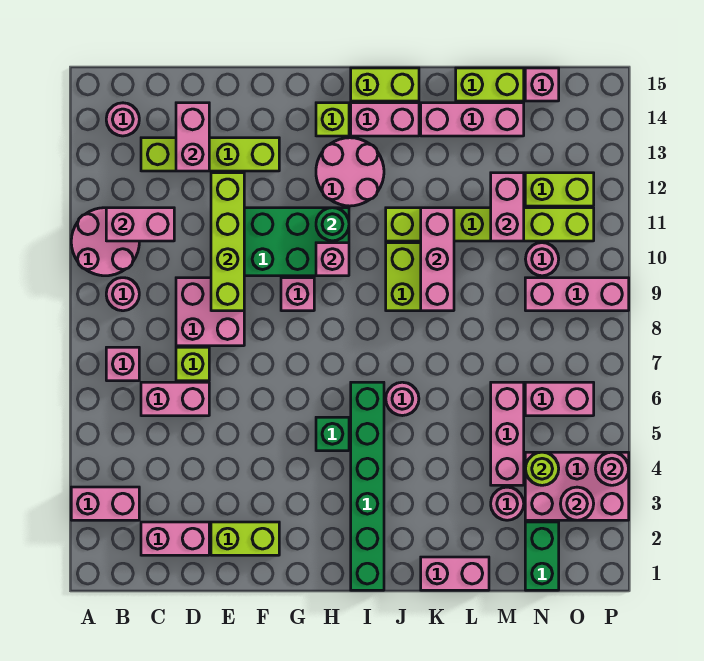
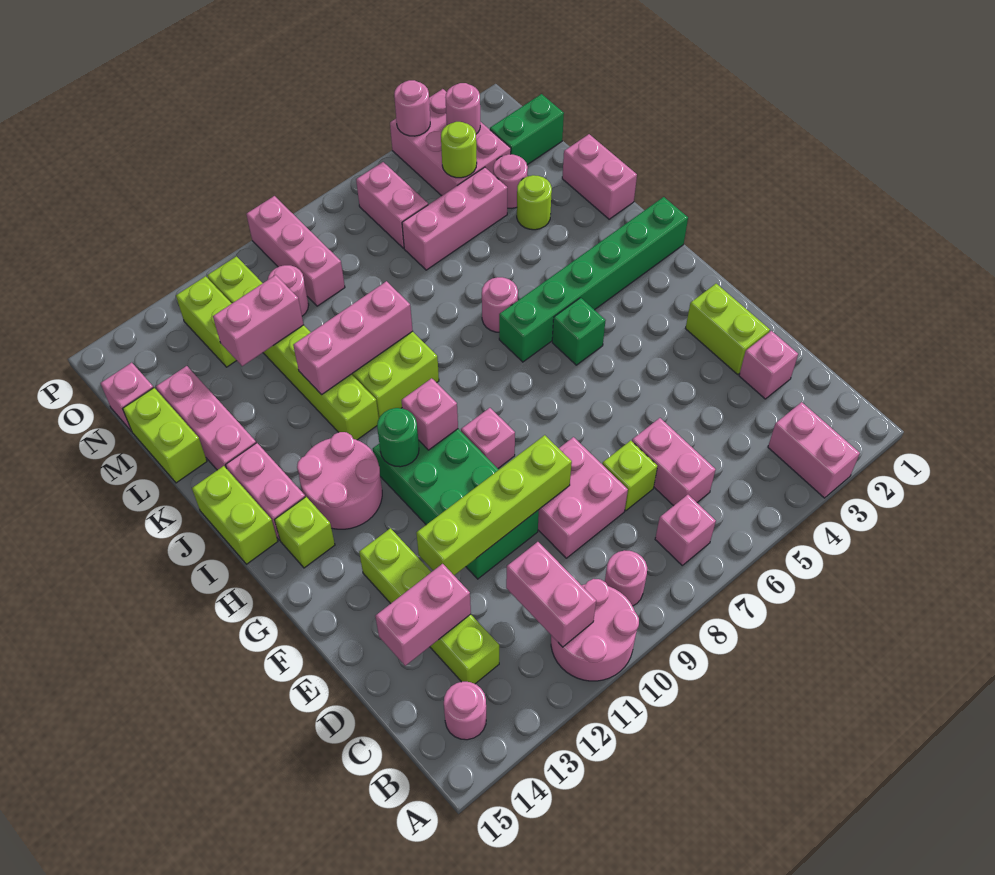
pink 1x2 brick [141,522,209,555] -> pink 1x1 brick [739,331,798,399]
none -> lime 1x1 round brick [517,175,552,230]

